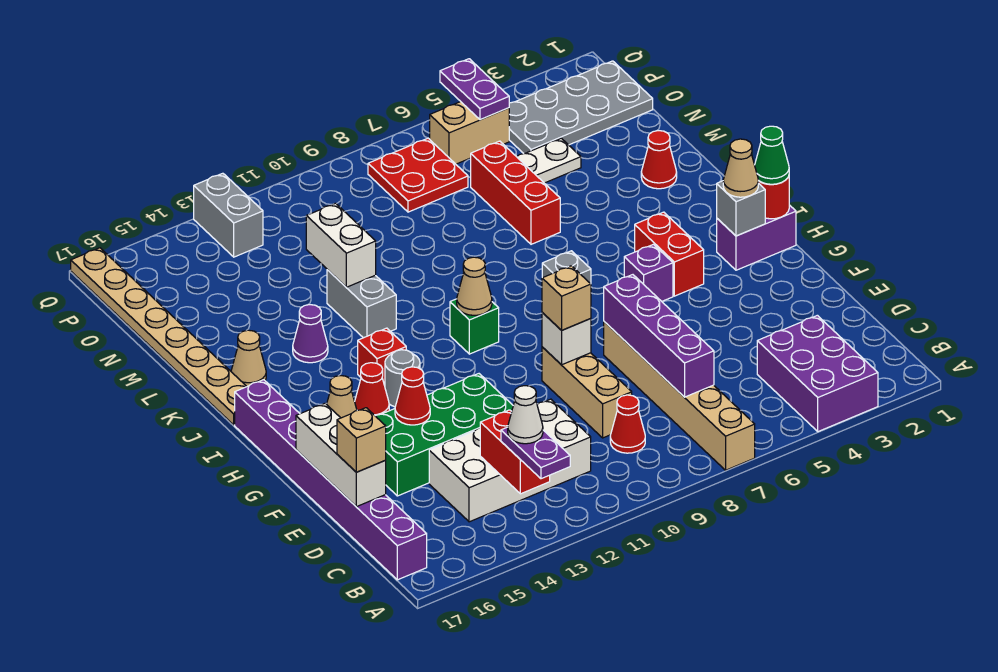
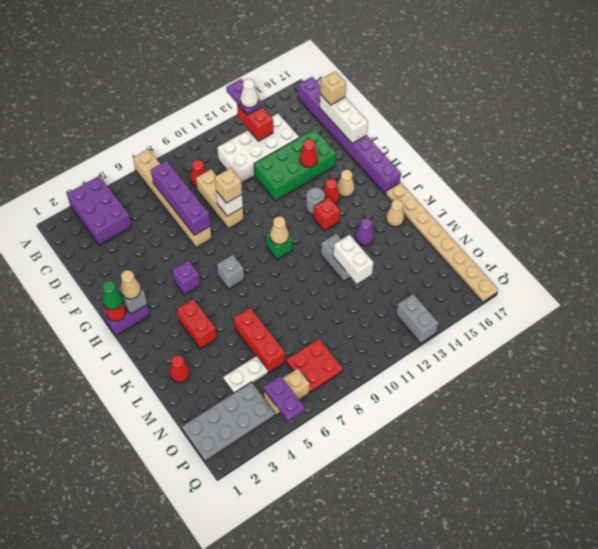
red 1x2 brick [635,212,704,296] -> red 1x2 brick moved to [177,299,217,349]

